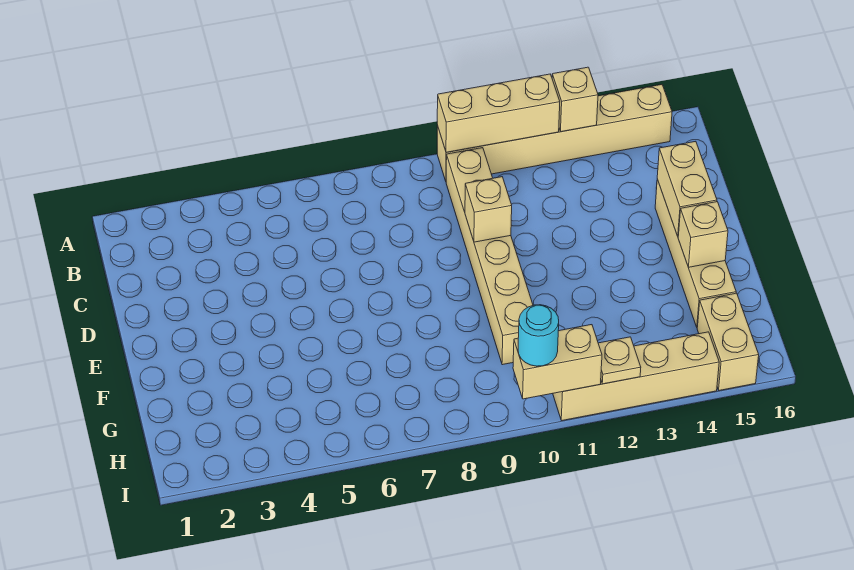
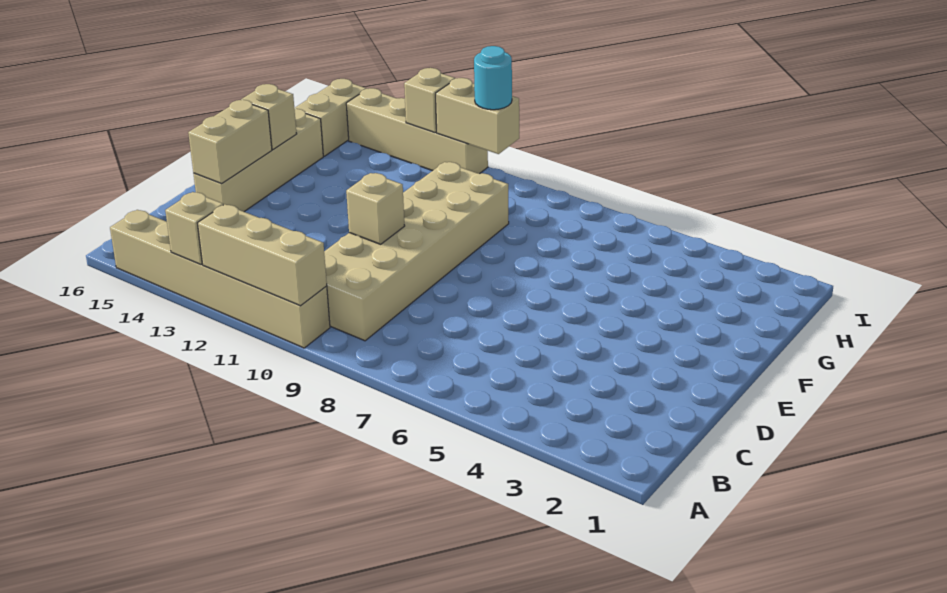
tan 1x6 brick [446,148,533,365] -> tan 2x6 brick [324,162,509,341]
tan 1x1 plate [598,337,641,384] -> tan 1x1 brick [404,68,455,133]

